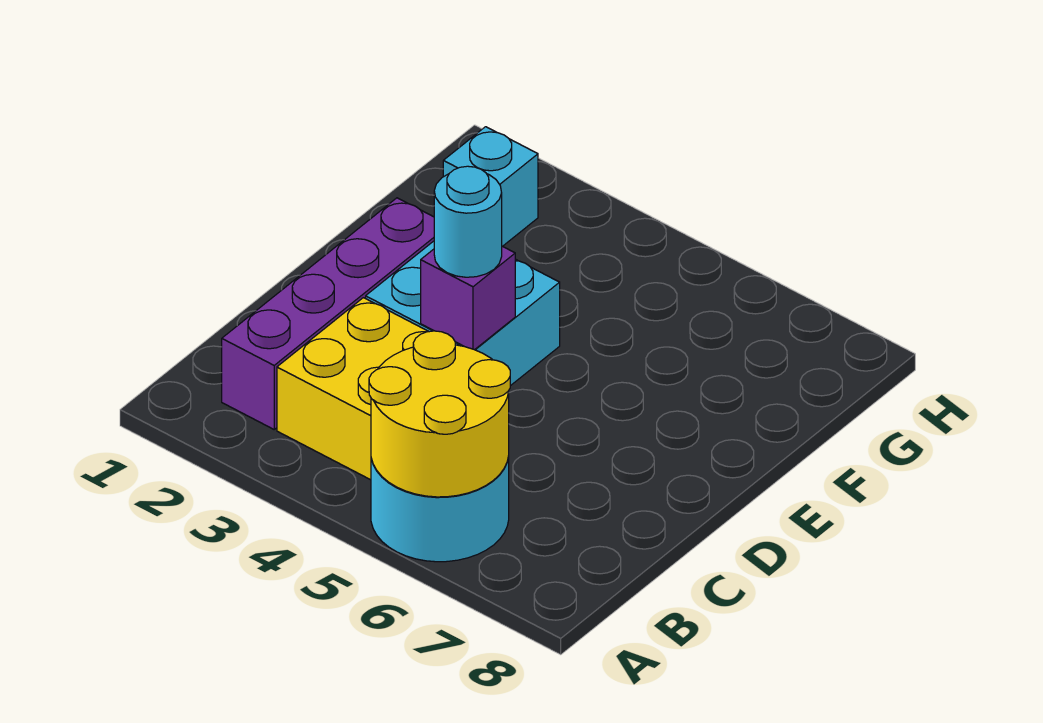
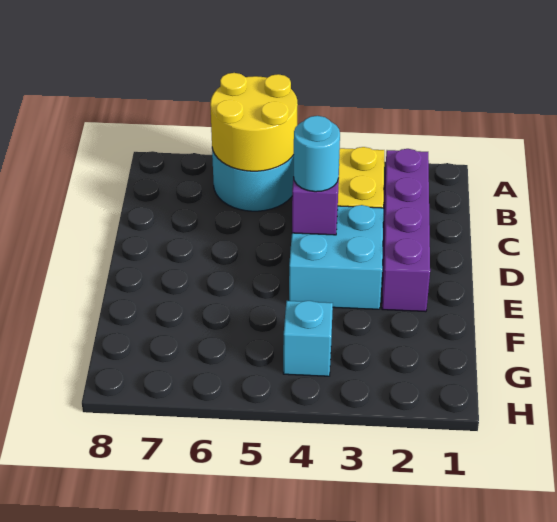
cyan 1x1 brick [443,127,538,246] -> cyan 1x1 brick moved to [283,301,333,376]

